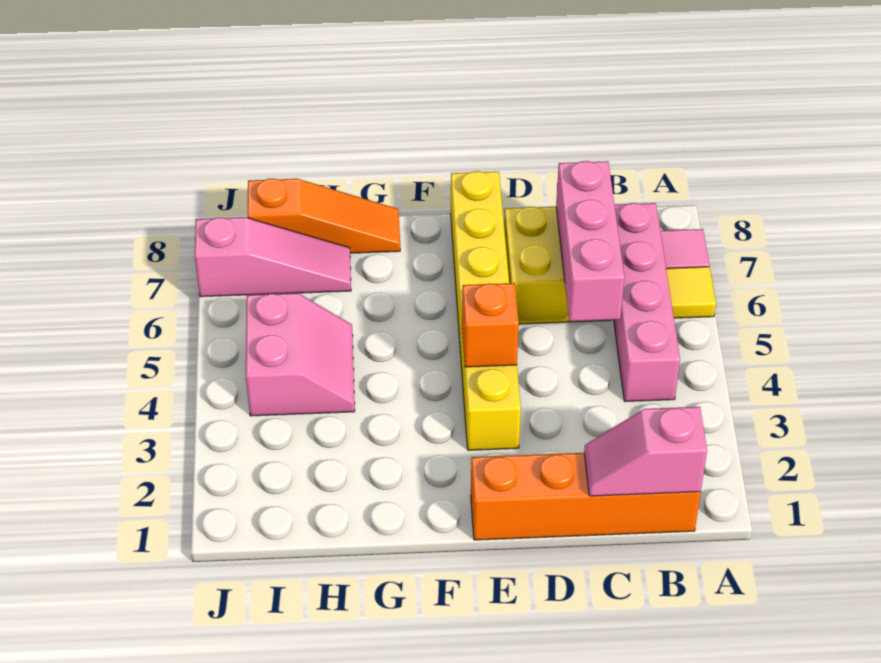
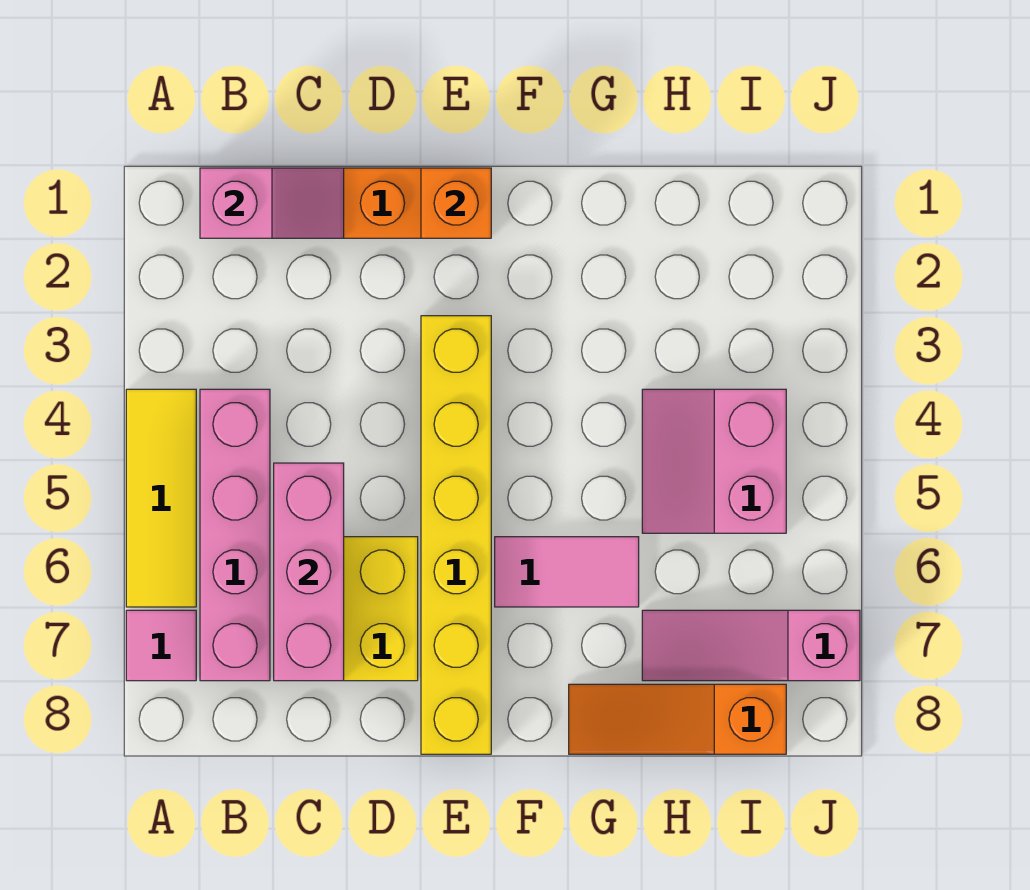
yellow 1x1 tile [666,267,716,318] -> yellow 1x3 tile [126,389,196,607]
orange 1x1 brick [462,283,519,367] -> orange 1x1 brick moved to [421,168,491,238]
none -> pink 1x2 tile [495,537,639,607]

